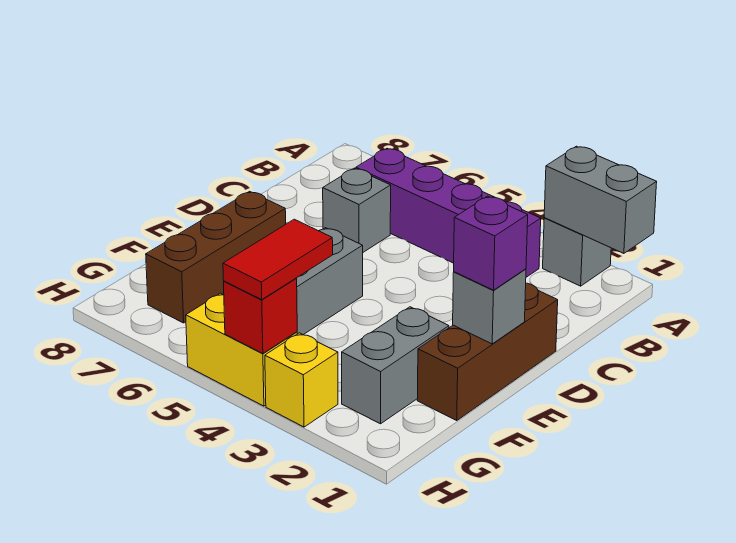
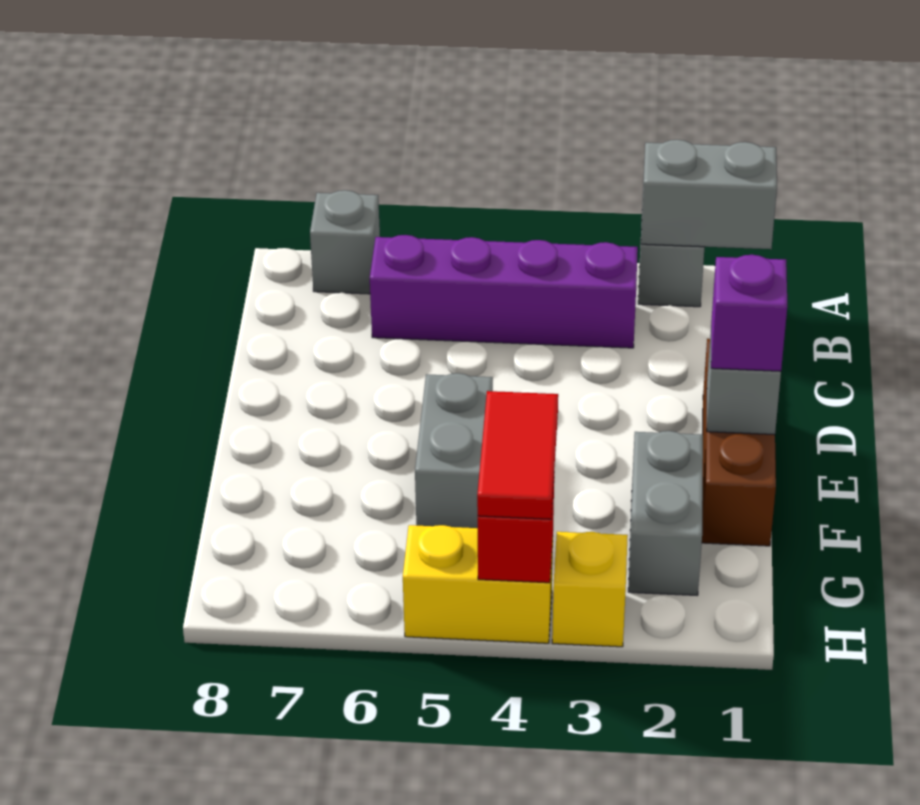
grey 1x1 brick [323,168,391,252] -> grey 1x1 brick moved to [310,190,380,294]
brown 1x3 brick [146,191,286,323] -> none

